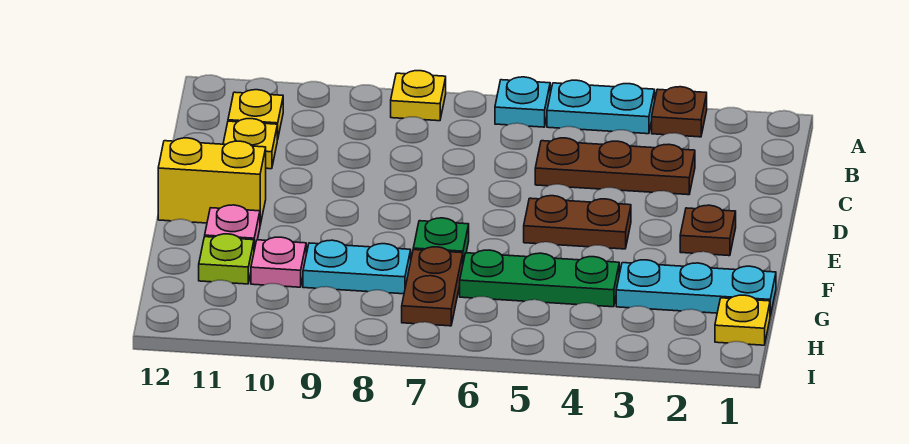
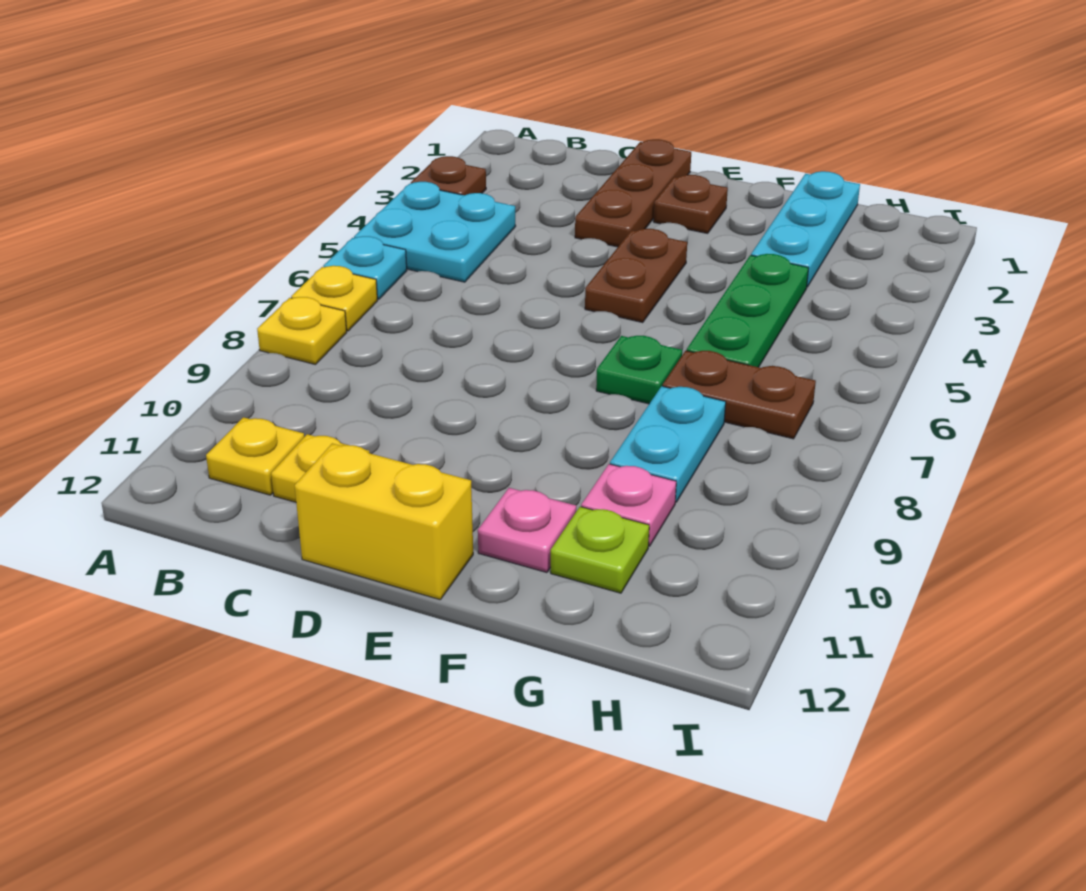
cyan 1x2 plate [547,80,655,134] -> cyan 2x2 plate [354,182,516,282]
brown 1x3 plate [535,138,695,195] -> brown 1x3 plate moved to [575,139,691,247]
yellow 1x2 brick [158,138,266,225] -> yellow 1x2 brick turned to [295,443,473,600]
yellow 1x1 plate [715,295,770,345] -> yellow 1x1 plate moved to [291,266,378,331]

